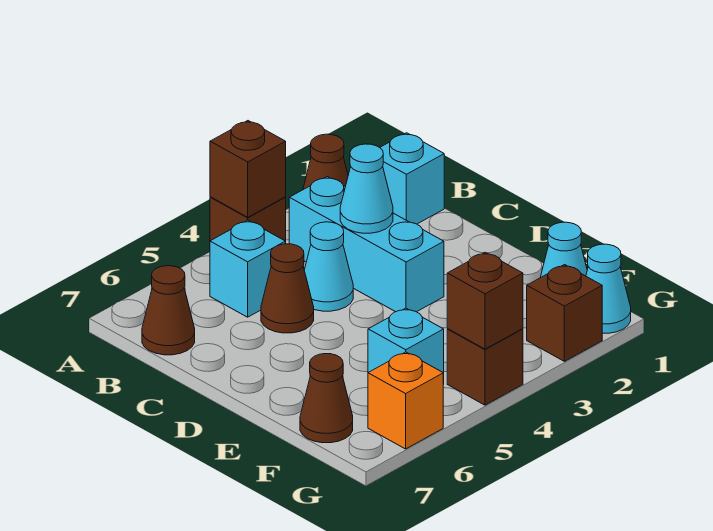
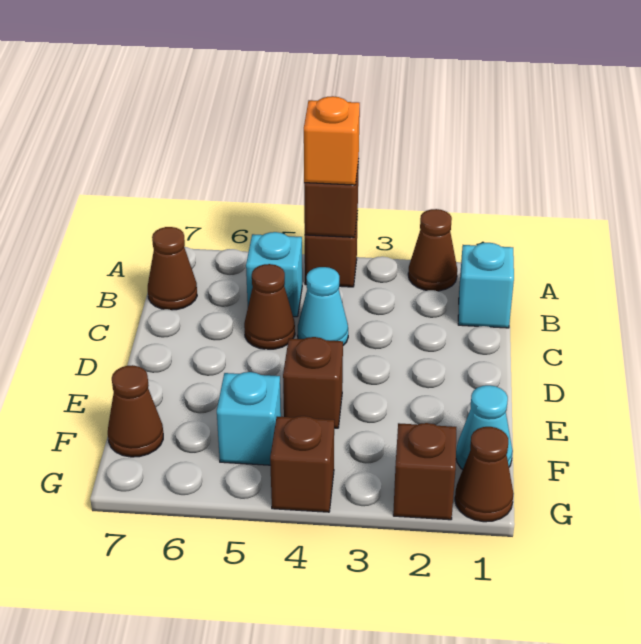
cyan 1x3 brick [289,177,444,312] -> none
cyan 1x1 cone [340,144,393,233] -> none
cyan 1x1 cone [586,244,631,333] -> brown 1x1 cone [455,427,514,522]
brown 1x1 brick [447,252,523,349] -> brown 1x1 brick moved to [283,337,343,428]
orange 1x1 brick [368,352,443,449] -> orange 1x1 brick moved to [304,96,360,185]

